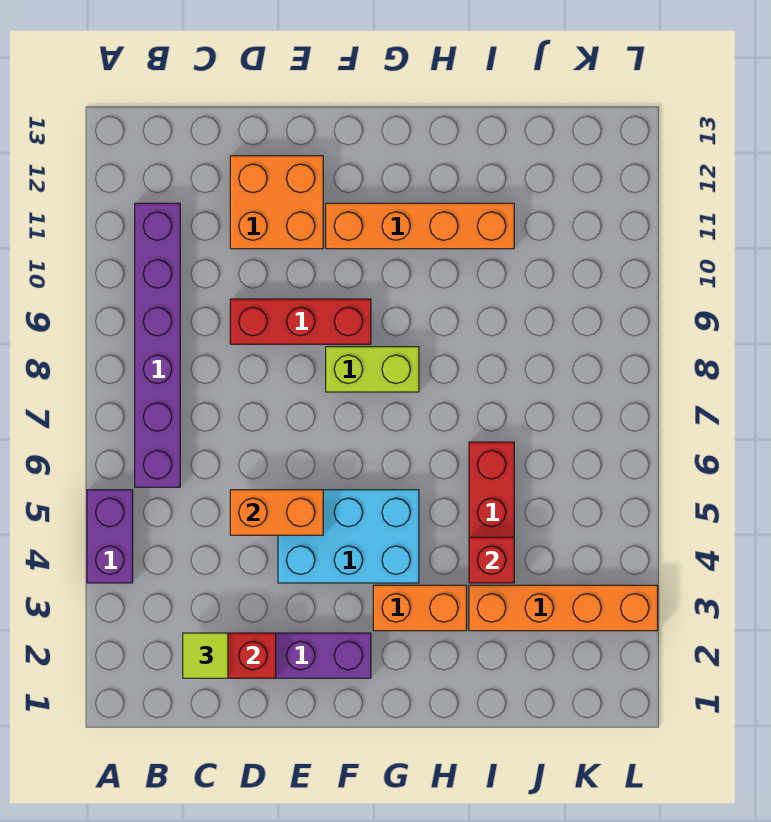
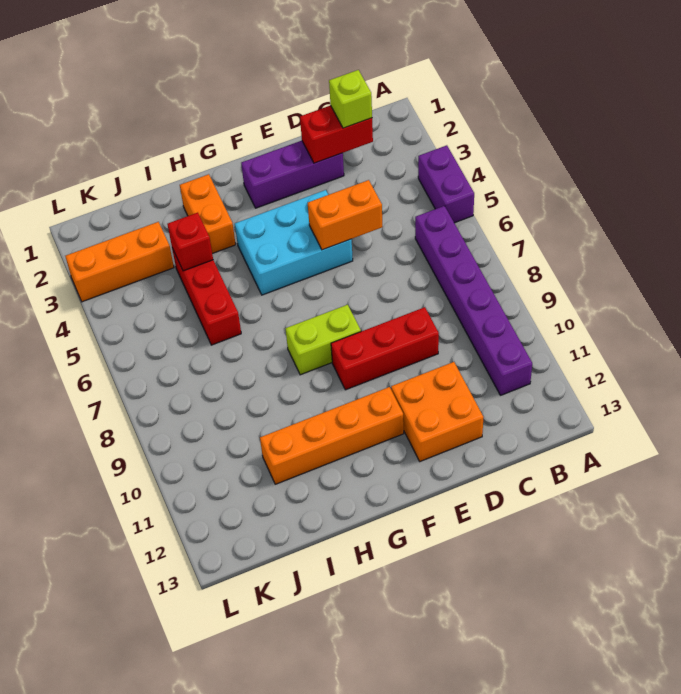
lime 1x1 tile [183,633,228,678] -> lime 1x1 brick [329,70,372,128]
orange 1x2 brick [373,585,467,631] -> orange 1x2 brick turned to [180,174,236,254]
orange 1x4 brick [469,585,658,631] -> orange 1x3 brick [65,222,174,302]

